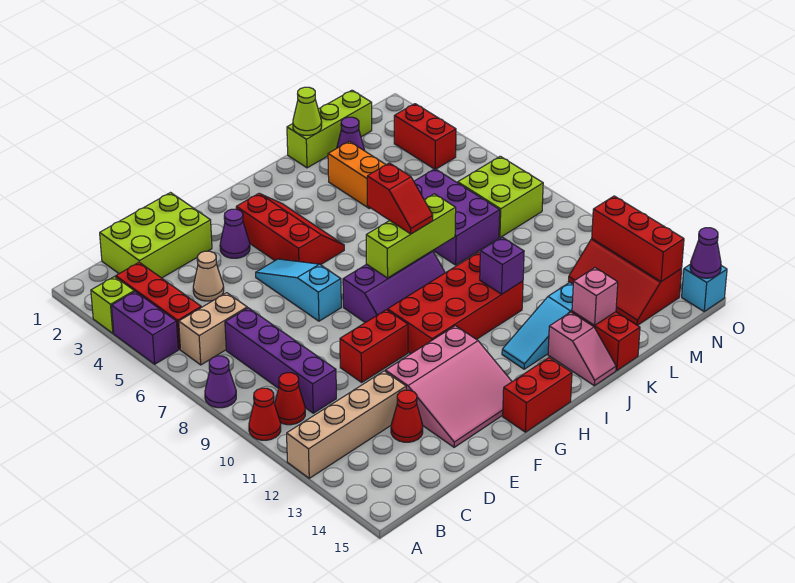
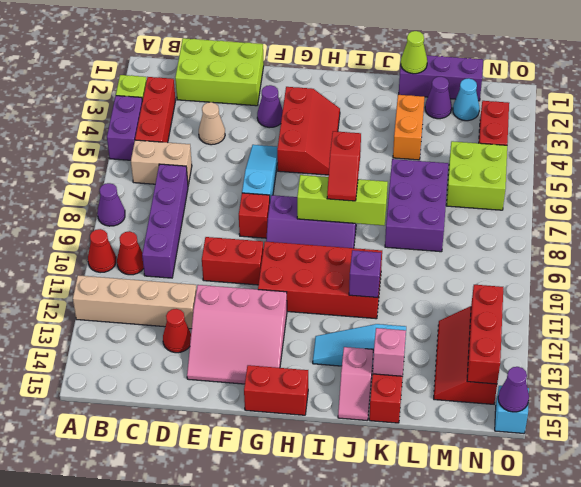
none -> red 1x1 brick [239,193,270,238]
lime 1x3 brick [287,90,372,168] -> purple 1x3 brick [399,54,483,101]
none -> cyan 1x1 cone [453,78,479,121]
lime 2x2 brick [458,156,543,238] -> lime 2x2 brick moved to [446,141,507,210]

